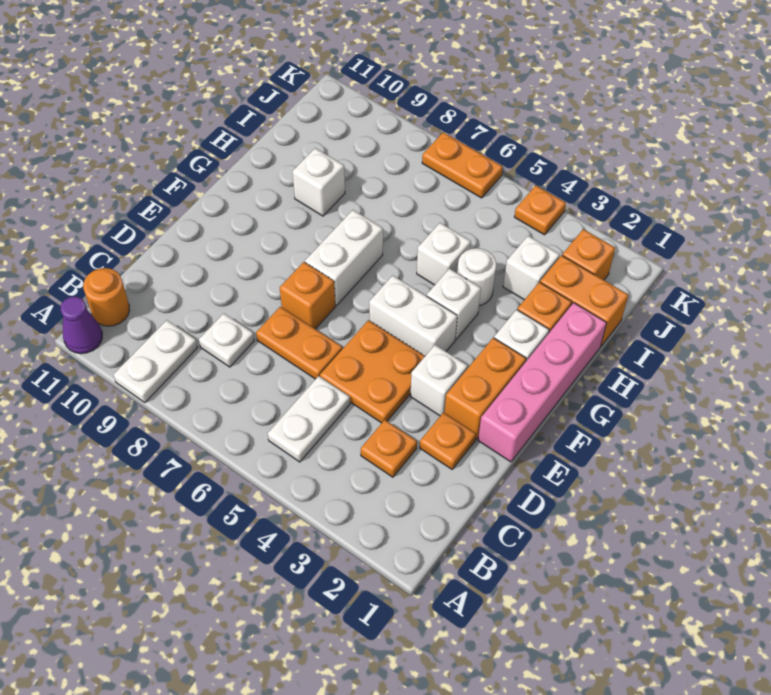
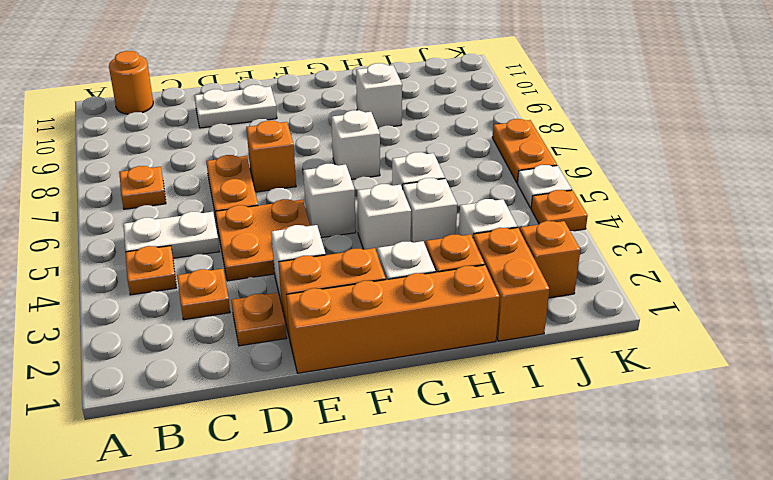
white 1x2 plate [113,320,198,403] -> white 1x2 plate moved to [195,85,277,128]
purple 1x1 cone [61,297,102,354] -> none
none -> orange 1x1 plate [125,246,177,295]
none -> orange 1x1 plate [119,166,166,209]
white 1x1 plate [199,313,254,367] -> white 1x1 plate moved to [518,165,572,208]
pink 1x4 brick [478,303,607,462] -> orange 1x4 brick [286,265,500,373]
white 1x2 brick [369,275,457,356] -> white 1x1 brick [303,164,356,238]
white 1x2 brick [305,210,383,306] -> white 1x1 brick [331,110,380,179]
white 1x1 round brick [457,248,496,306] -> white 1x1 brick [403,178,457,246]

